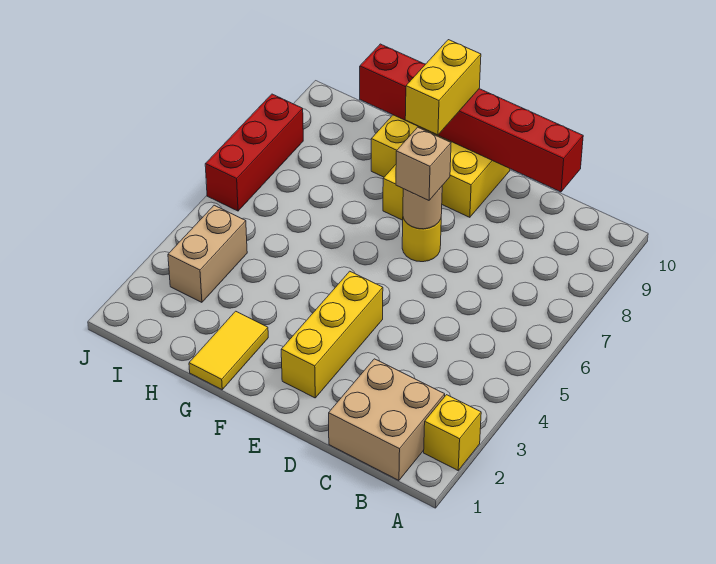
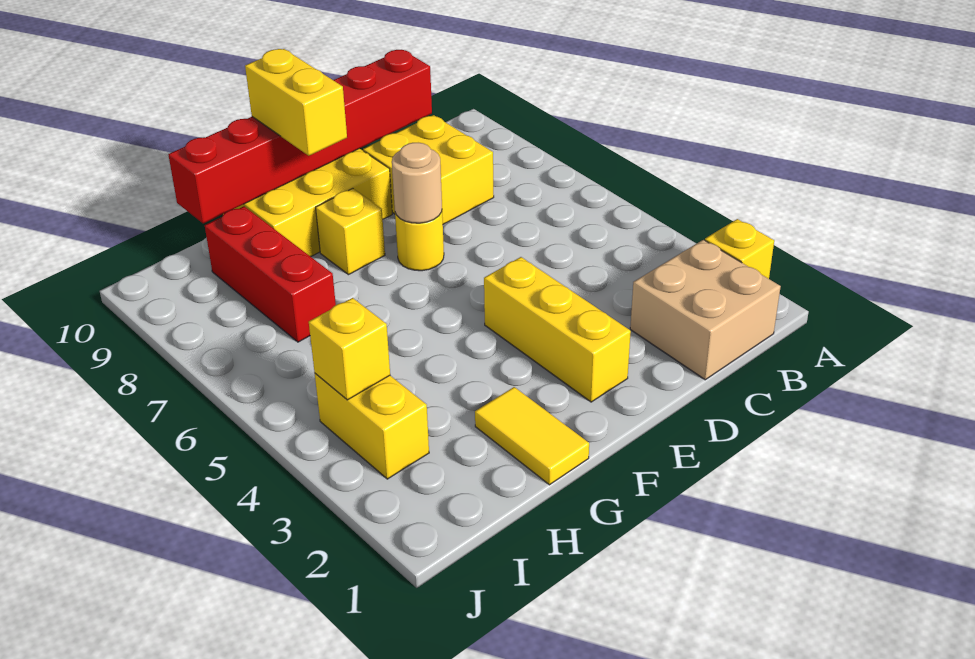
none -> yellow 2x2 brick [363,115,494,224]
tan 1x1 brick [396,127,451,200] -> none
tan 1x2 brick [168,205,247,302] -> yellow 1x2 brick [315,374,429,479]
none -> yellow 1x1 brick [309,298,390,400]
red 1x3 brick [205,94,303,211] -> red 1x3 brick moved to [205,206,336,342]

